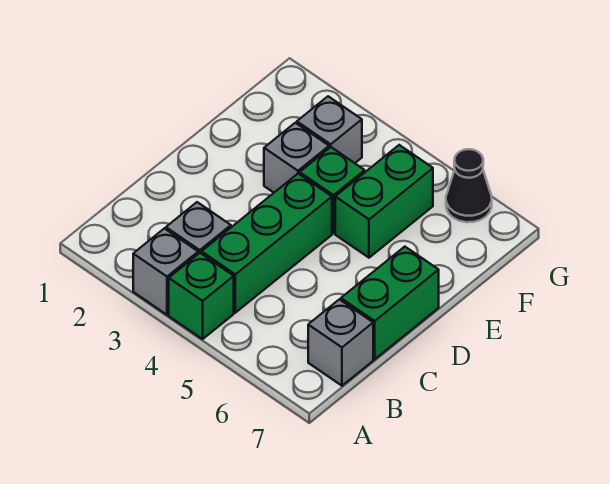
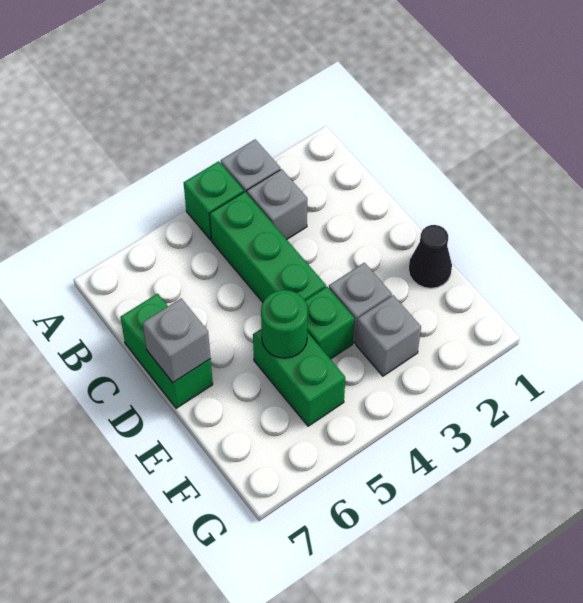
grey 1x1 brick [308,299,373,386] -> grey 1x1 brick moved to [143,298,210,382]
none -> green 1x1 round brick [261,290,308,358]
black 1x1 cone [446,149,492,222] -> black 1x1 cone moved to [409,225,452,288]

